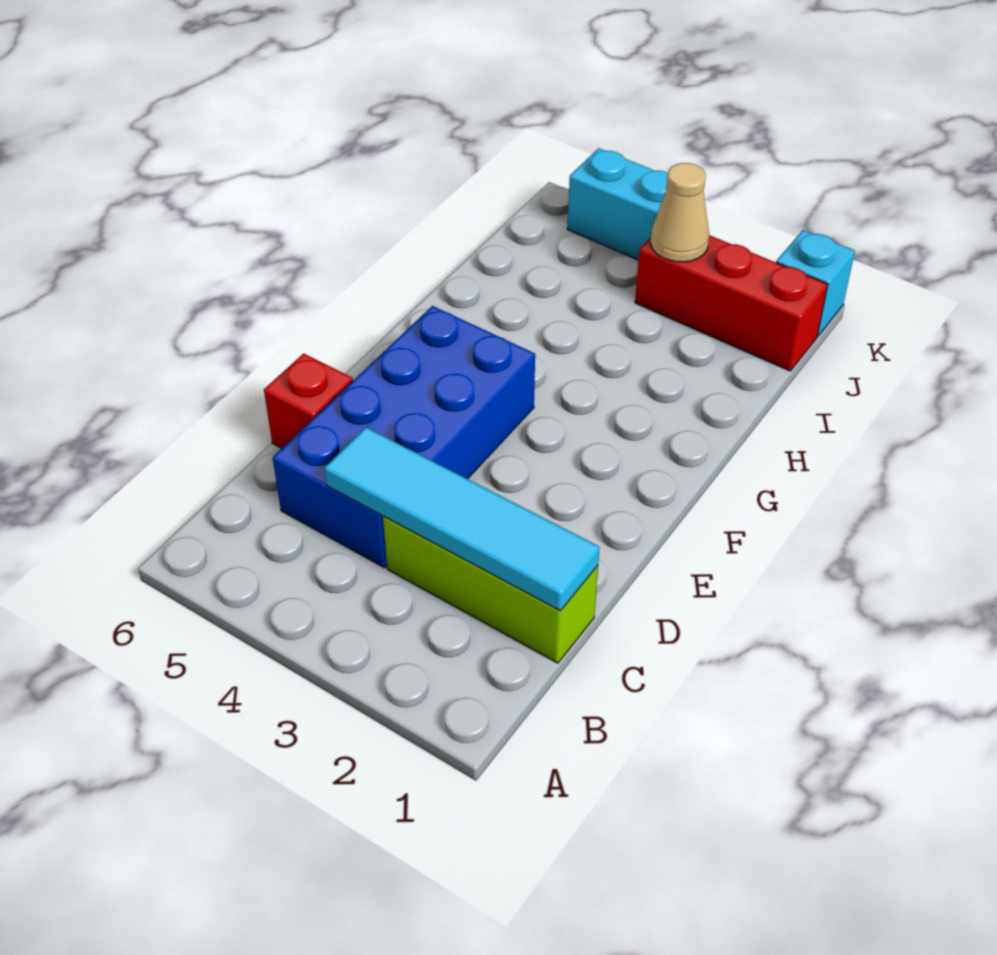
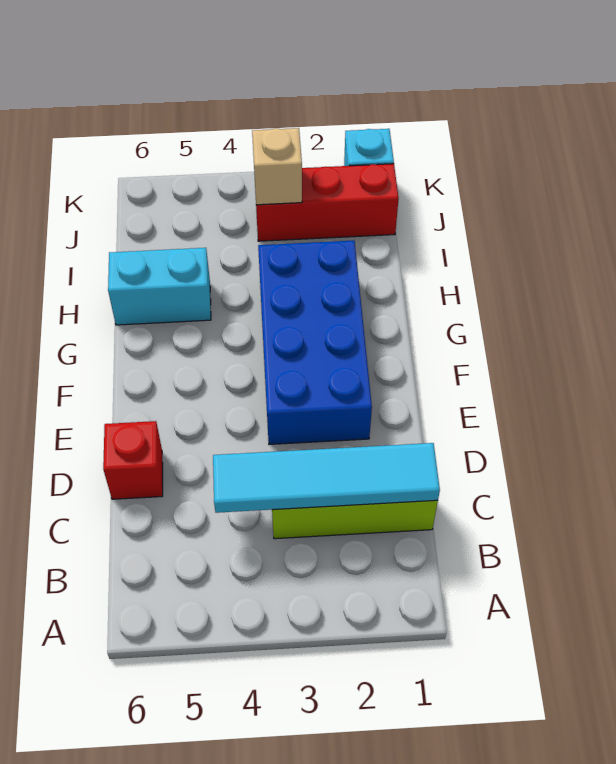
blue 2x4 brick [273,306,535,568] -> blue 2x4 brick moved to [258,241,372,444]
tan 1x1 cone [650,163,709,262] -> tan 1x1 brick [252,128,302,205]
cyan 1x2 brick [567,148,668,260] -> cyan 1x2 brick moved to [108,248,211,325]

